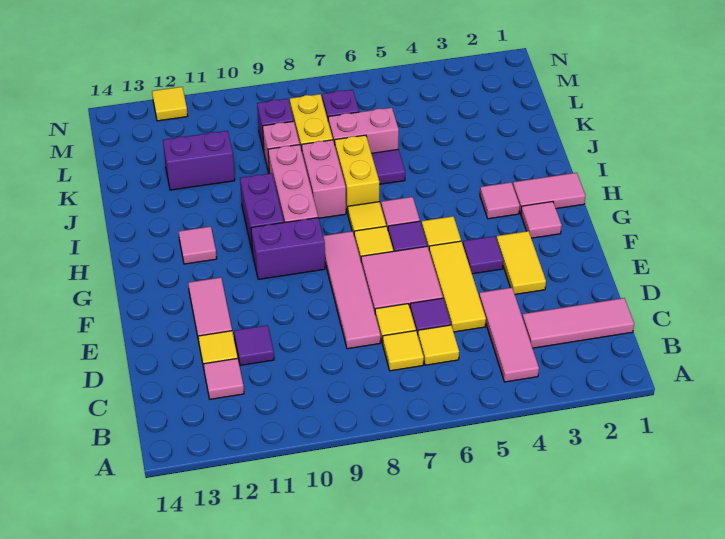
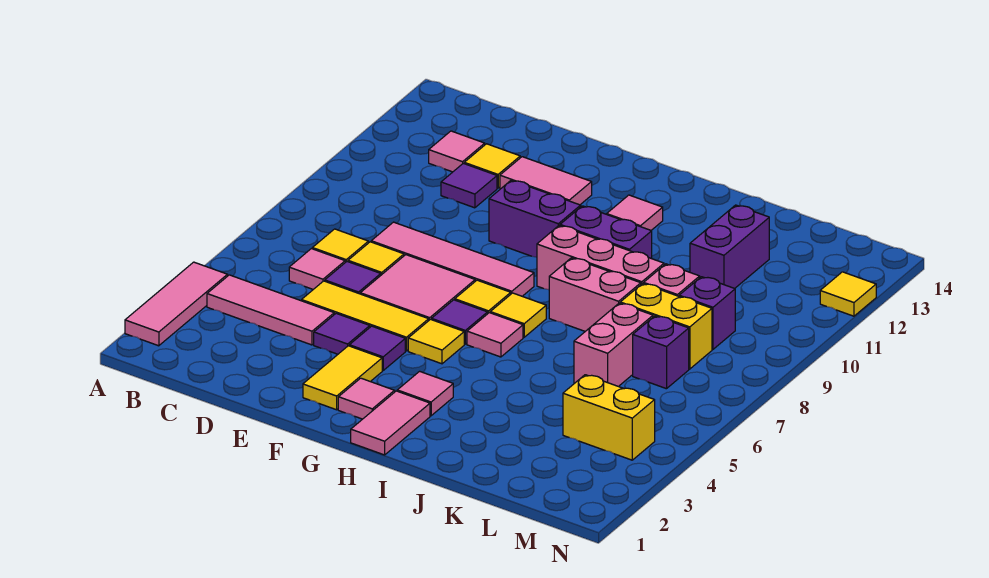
pink 1x3 tile [522,298,634,348] -> pink 1x3 tile moved to [125,262,228,346]
yellow 1x1 tile [418,325,459,365] -> pink 1x1 tile [289,249,345,289]
yellow 1x2 tile [497,231,546,294] -> yellow 1x2 tile turned to [303,346,382,410]
purple 1x2 brick [251,218,325,279] -> purple 1x2 brick turned to [489,180,581,257]
yellow 1x2 brick [335,135,379,214] -> yellow 1x2 brick moved to [563,375,655,460]
purple 1x1 tile [371,149,405,184] -> purple 1x1 tile moved to [314,313,370,354]

